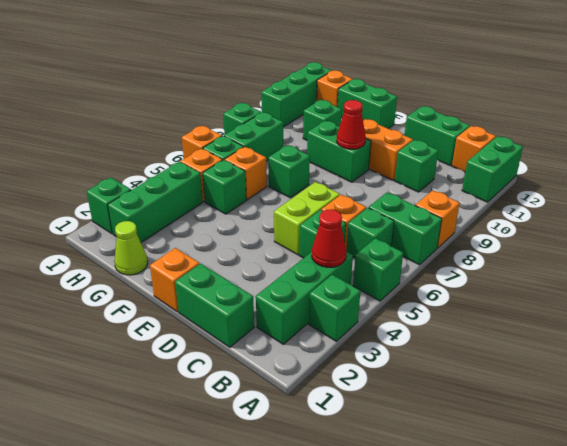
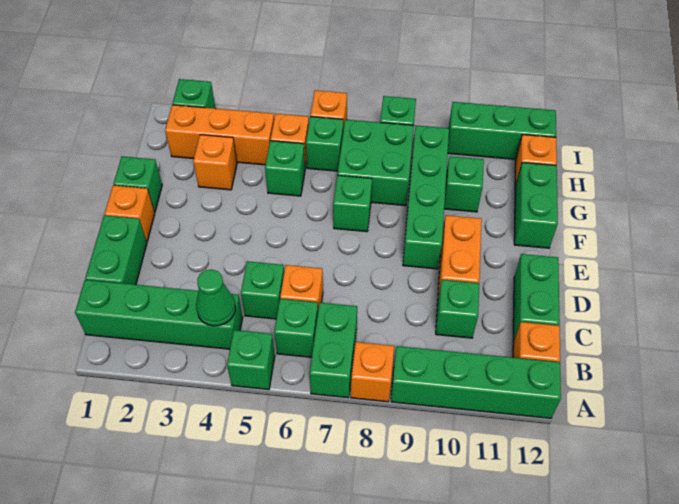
green 1x1 brick [309,275,361,341] -> green 1x1 brick moved to [113,156,162,212]
green 1x2 brick [462,136,523,202] -> green 1x4 brick [391,346,561,418]
green 1x3 brick [256,252,353,344] -> green 1x4 brick [75,280,243,349]
red 1x1 cone [312,209,346,267] -> green 1x1 cone [196,270,235,326]
lime 1x2 brick [274,182,340,255] -> none
green 1x2 brick [307,121,371,182] -> green 1x4 brick [403,125,449,269]
red 1x1 cone [337,100,366,149] -> none
lime 1x1 cone [114,221,148,275] -> none
orange 1x1 brick [225,147,267,200] -> orange 1x1 brick moved to [193,135,237,190]
green 1x3 brick [108,162,203,242] -> orange 1x3 brick [165,105,274,165]
green 1x2 brick [224,113,283,161] -> green 2x2 brick [337,120,414,206]

